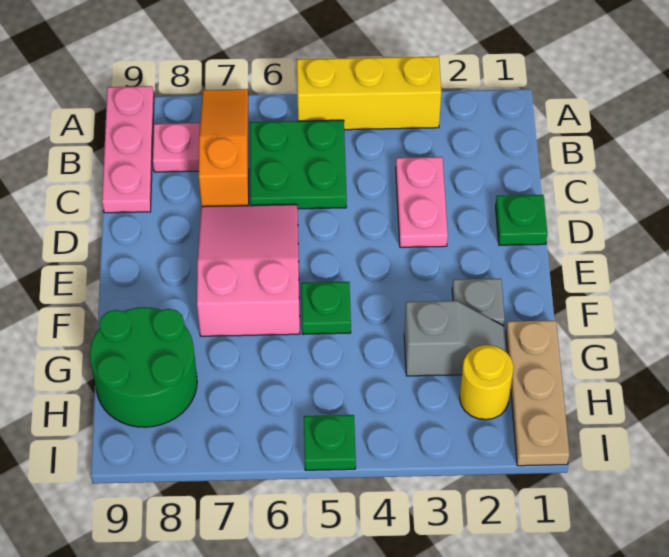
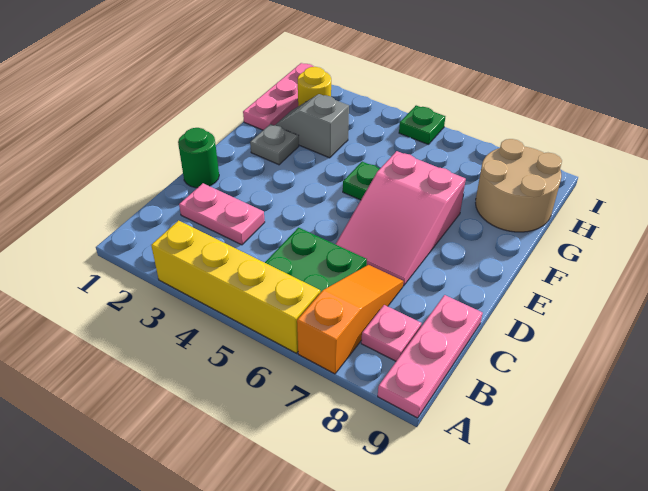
yellow 1x3 brick [297,56,441,130] -> yellow 1x4 brick [151,221,320,353]
orange 1x3 slope [199,89,249,207] -> orange 1x3 slope turned to [297,265,403,374]
pink 1x2 plate [396,157,448,247] -> pink 1x2 plate turned to [179,183,265,245]
green 1x1 plate [496,195,547,245] -> green 1x1 round brick [178,128,219,188]
tan 1x3 plate [506,321,570,466] -> pink 1x3 plate [243,63,314,130]
green 2x2 round brick [90,307,197,427] -> tan 2x2 round brick [476,139,562,232]

